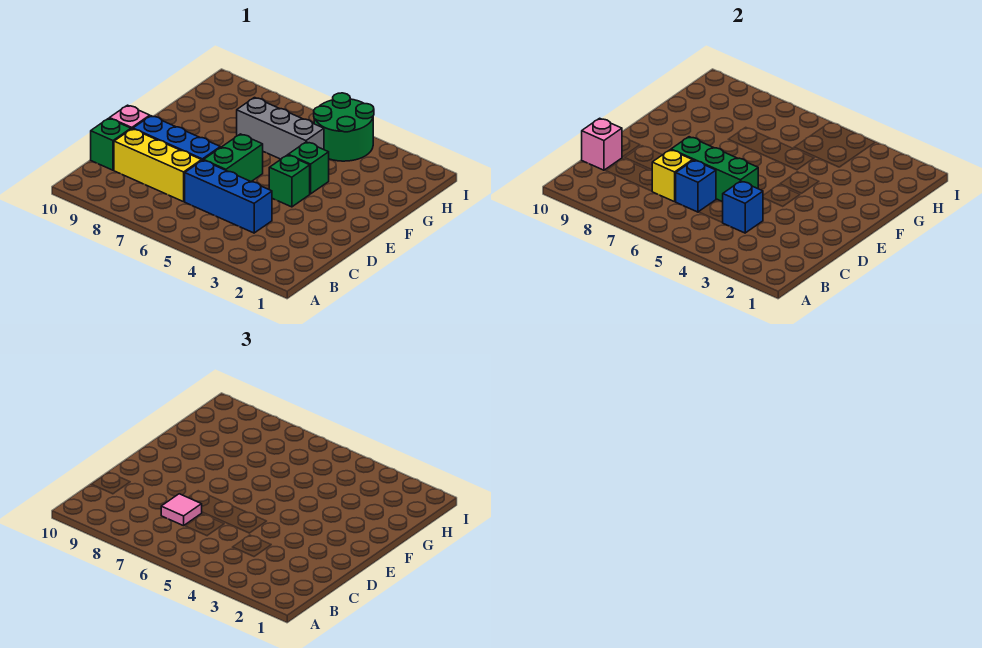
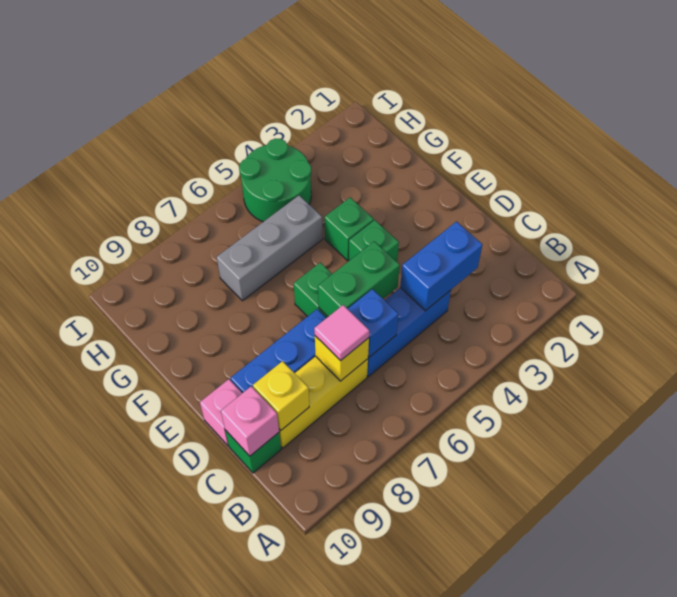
blue 1x1 brick [723,181,763,233] -> blue 1x2 brick [400,222,482,311]
none -> yellow 1x1 brick [253,361,309,430]
green 1x3 brick [671,137,758,202] -> green 1x2 brick [318,241,400,317]

